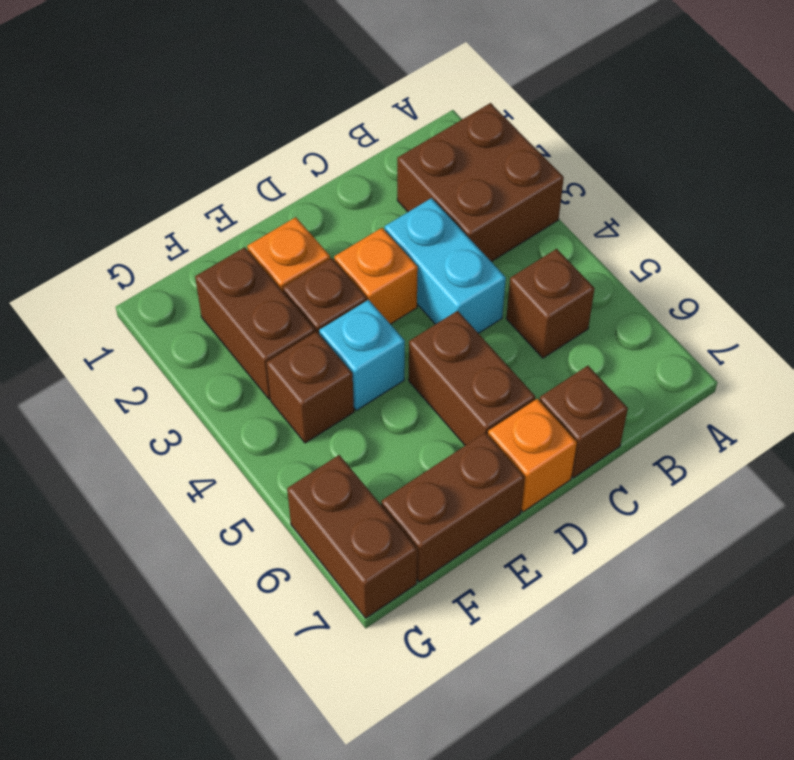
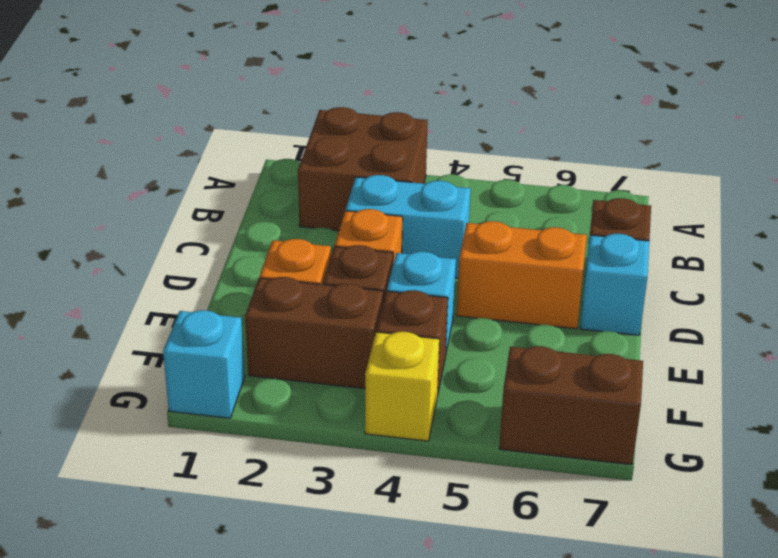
brown 1x1 brick [506,249,595,358] -> none
brown 1x2 brick [409,311,535,446] -> orange 1x2 brick [457,221,587,329]
orange 1x1 brick [488,399,577,512] -> cyan 1x1 brick [580,234,649,335]
brown 1x2 brick [381,432,525,582] -> none
none -> cyan 1x1 brick [163,310,245,418]
none -> yellow 1x1 brick [365,332,439,441]

